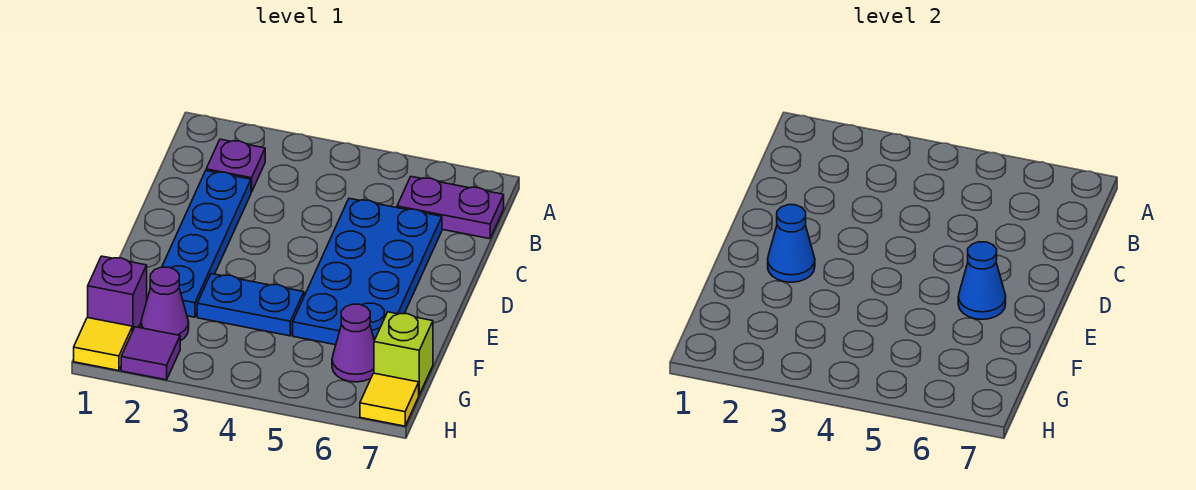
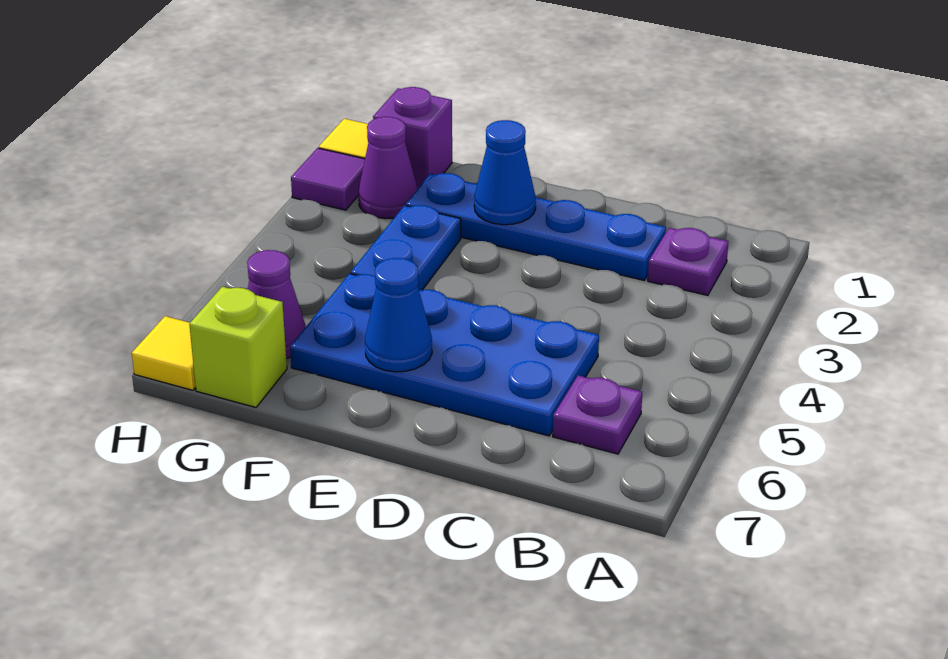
purple 1x2 plate [397,177,504,239] -> purple 1x1 plate [553,375,642,454]

